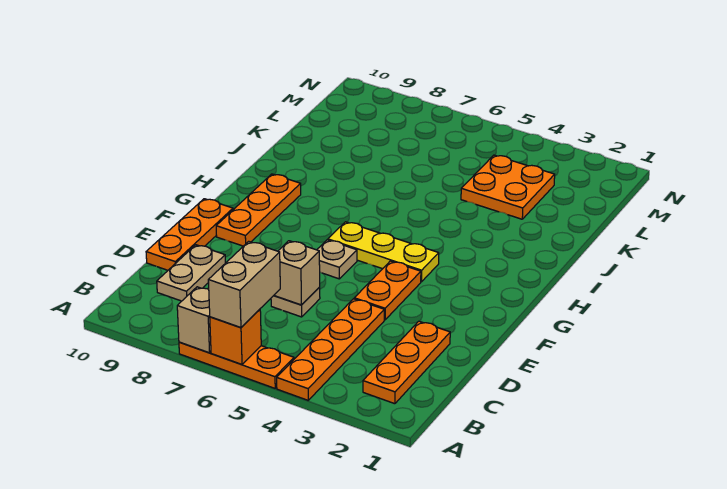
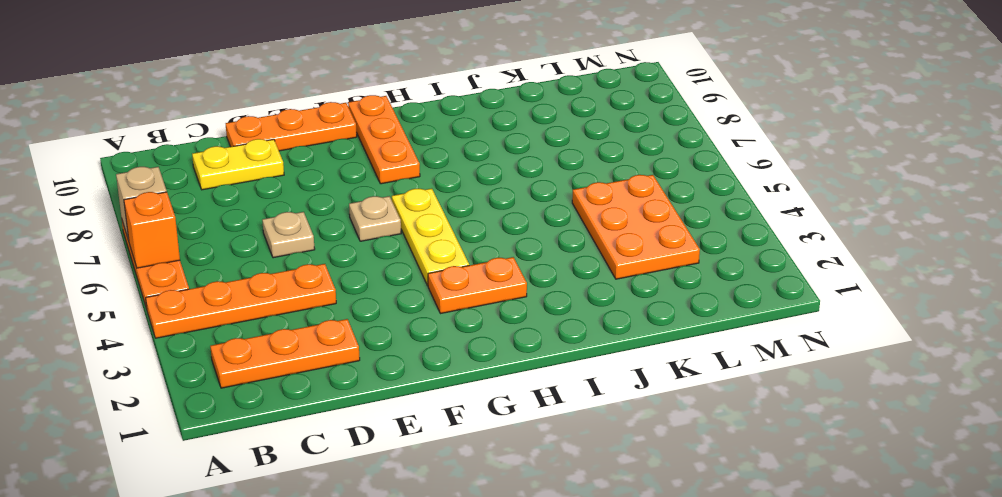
tan 1x2 brick [208,241,280,327] -> none
tan 1x2 plate [157,245,225,301] -> yellow 1x2 plate [192,139,284,190]
tan 1x1 brick [274,241,320,305] -> none
orange 1x2 plate [354,261,421,320] -> orange 1x2 plate moved to [428,257,527,314]
orange 1x3 plate [216,174,301,246] -> orange 1x3 plate turned to [348,95,420,184]
orange 2x2 plate [461,155,555,219] -> orange 2x3 plate [572,175,700,279]

